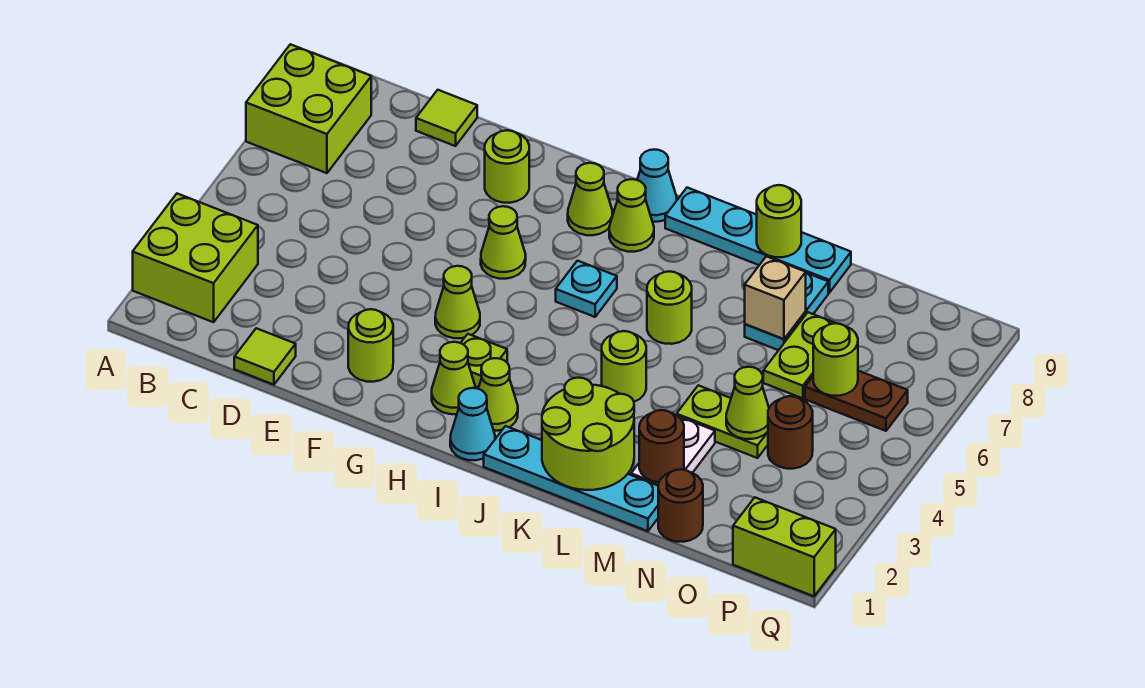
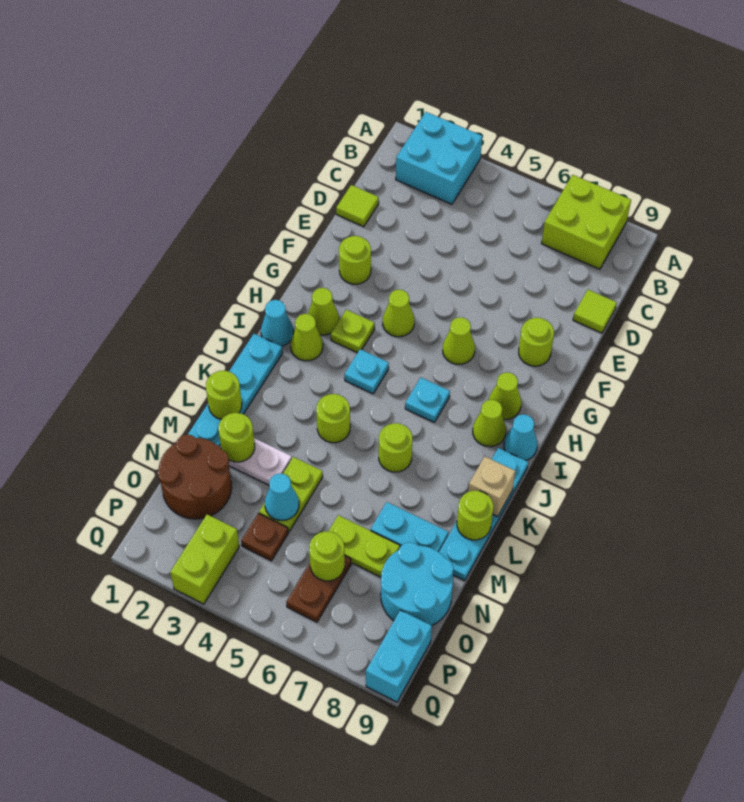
lime 2x2 brick [133,194,258,322] -> cyan 2x2 brick [396,112,482,204]
none -> cyan 1x1 plate [344,349,389,394]
lime 2x2 round brick [542,378,634,490] -> lime 1x1 round brick [206,371,242,420]
brown 1x1 round brick [639,410,684,482] -> lime 1x1 round brick [218,413,255,462]
tan 1x1 brick [745,256,806,339] -> tan 1x1 brick moved to [468,456,515,517]
brown 1x1 round brick [658,469,703,542] -> brown 2x2 round brick [158,434,232,519]
lime 1x1 cone [726,367,769,439] -> cyan 1x1 cone [265,473,299,520]
none -> cyan 2x2 round brick [381,542,453,625]
brown 1x1 round brick [768,396,813,469] -> brown 1x1 plate [241,513,288,561]
lime 1x2 brick [733,498,836,596] -> lime 1x2 brick moved to [170,515,239,604]
none -> cyan 1x2 brick [366,610,432,702]

